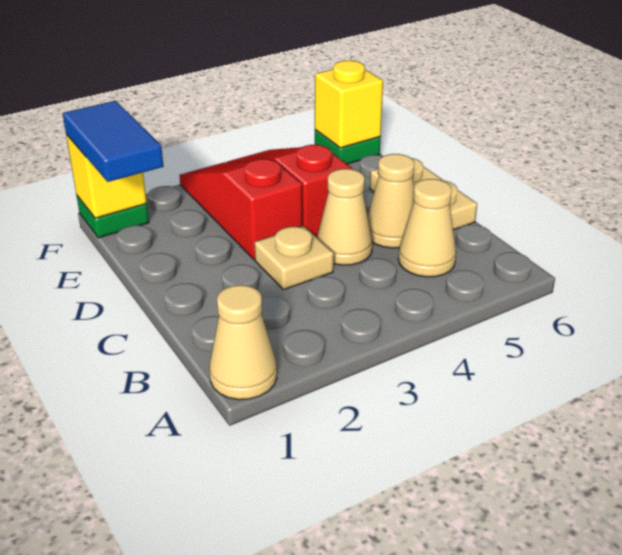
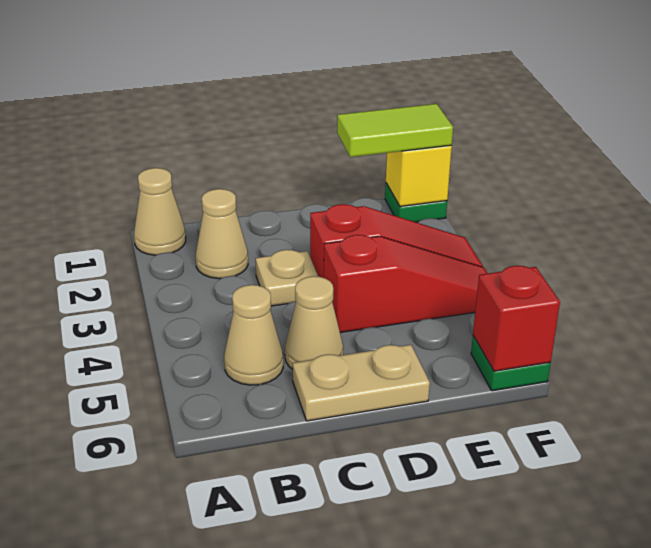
tan 1x1 cone [317,169,373,265] -> tan 1x1 cone moved to [196,189,248,279]
blue 1x2 tile [63,101,164,182] -> lime 1x2 tile [337,104,453,157]
yellow 1x1 brick [315,61,383,148] -> red 1x1 brick [473,266,560,371]

